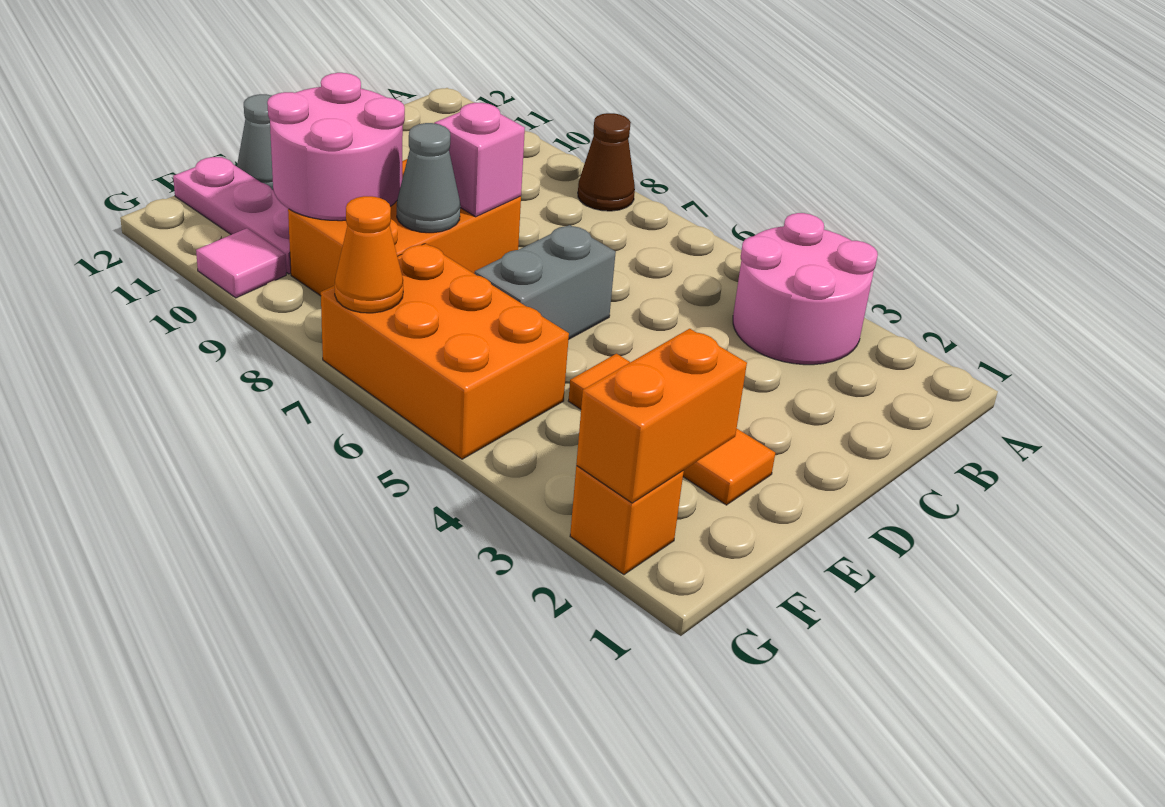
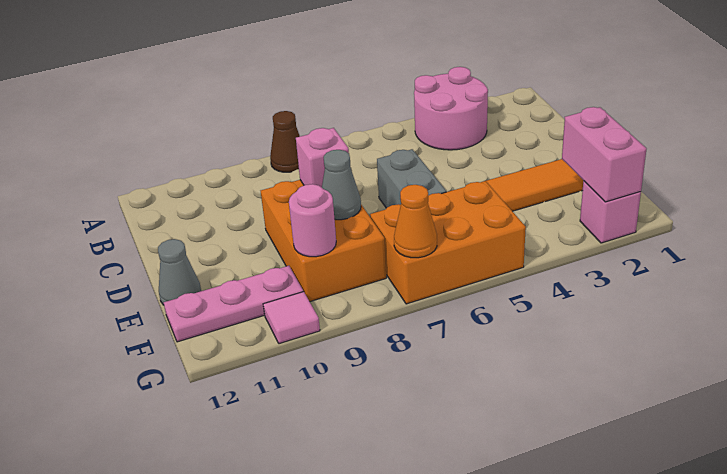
pink 2x2 round brick [267,73,405,221] -> pink 1x1 round brick [289,184,336,257]
orange 1x2 brick [576,329,747,503] -> pink 1x2 brick [562,107,647,202]
orange 1x1 brick [570,466,684,575] -> pink 1x1 brick [580,181,641,243]

